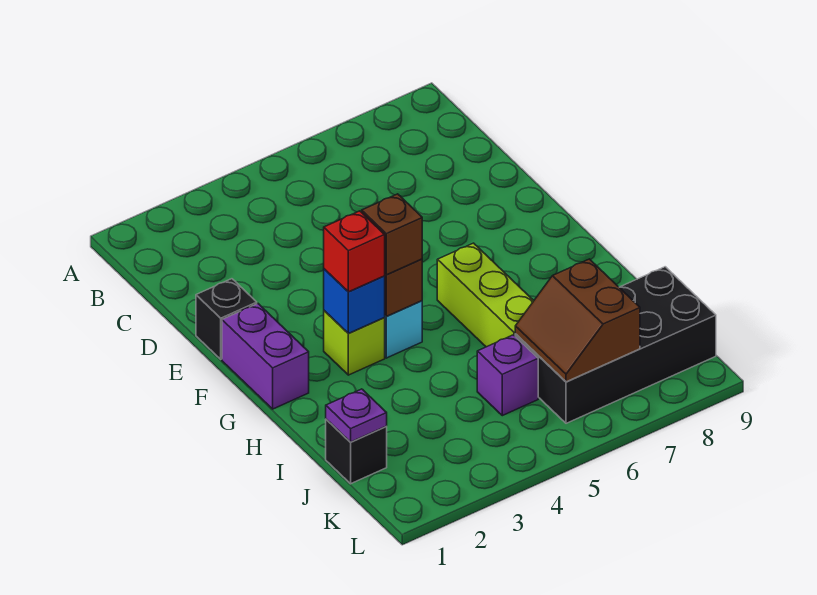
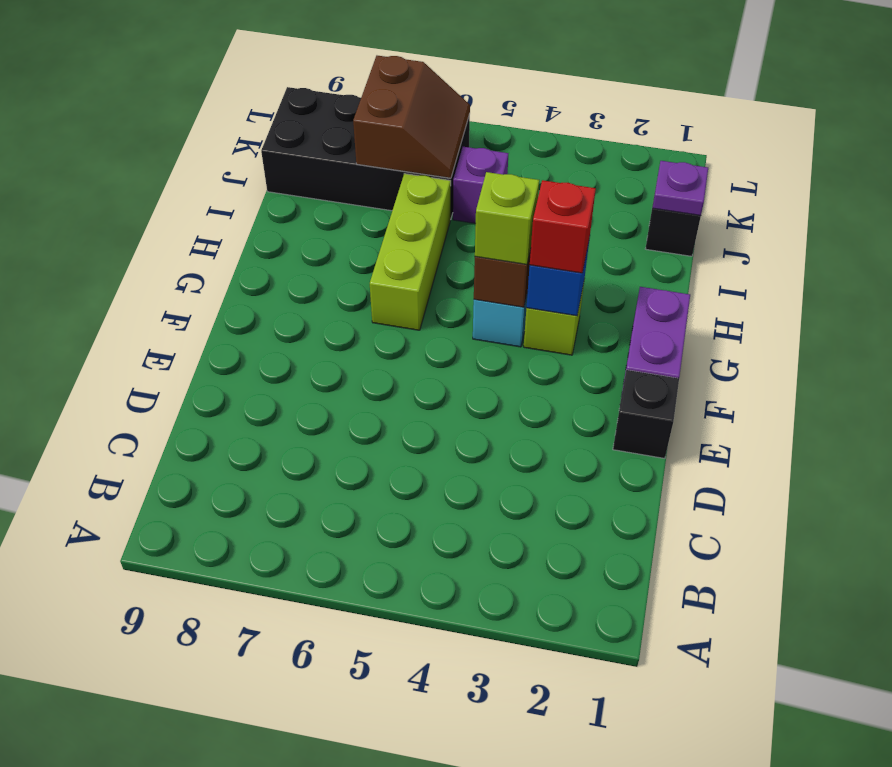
brown 1x1 brick [362,194,422,275] -> lime 1x1 brick [475,172,539,265]

